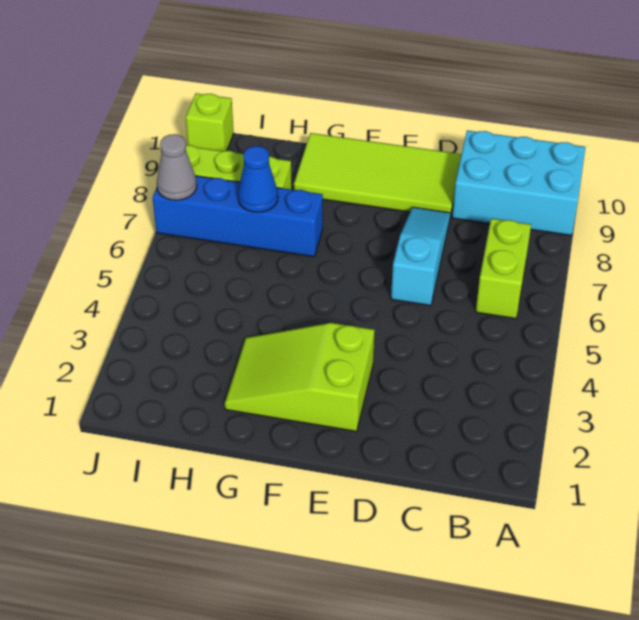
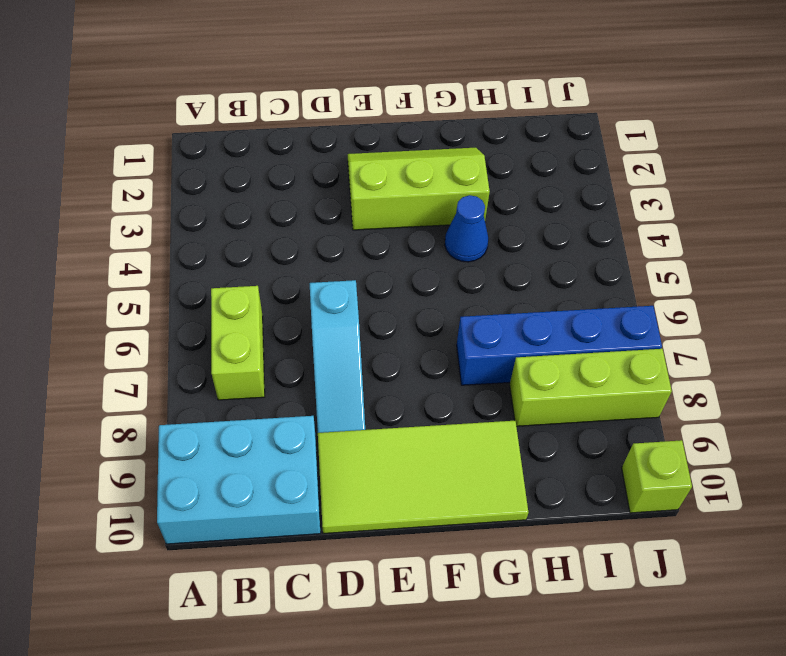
lime 2x3 slope [225,323,375,431] -> lime 2x3 slope turned to [348,148,490,230]
blue 1x1 cone [238,146,278,212] -> blue 1x1 cone moved to [445,195,488,262]
grey 1x1 cone [157,134,197,200] -> none

